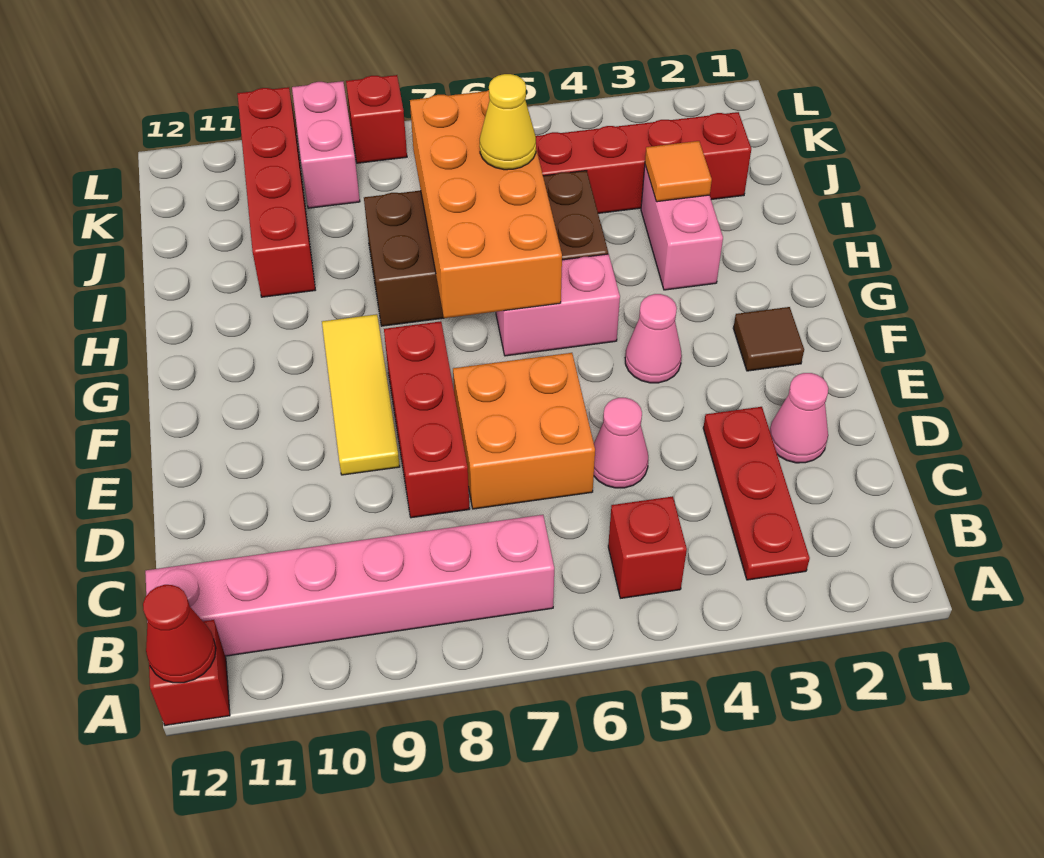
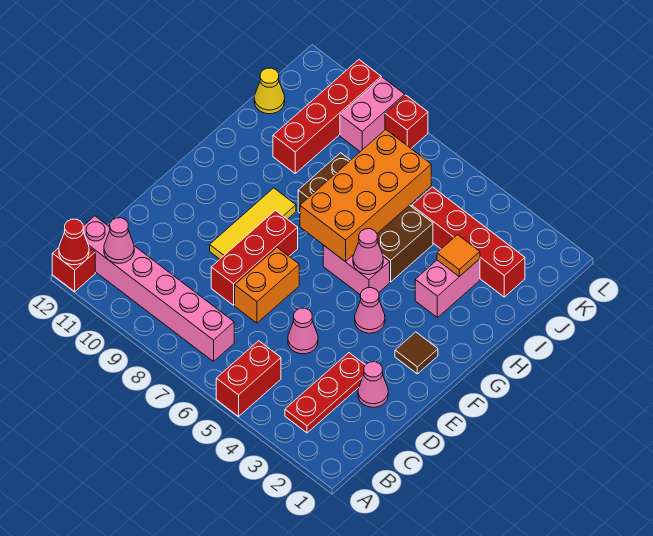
red 1x1 brick [608,496,687,598] -> red 1x2 brick [216,341,281,416]
none -> pink 1x1 cone [104,218,134,263]
orange 2x2 brick [453,353,595,509] -> orange 1x2 brick [235,248,299,323]
none -> pink 1x1 cone [353,229,383,274]
yellow 1x1 cone [480,74,536,170] -> yellow 1x1 cone moved to [254,68,285,114]

